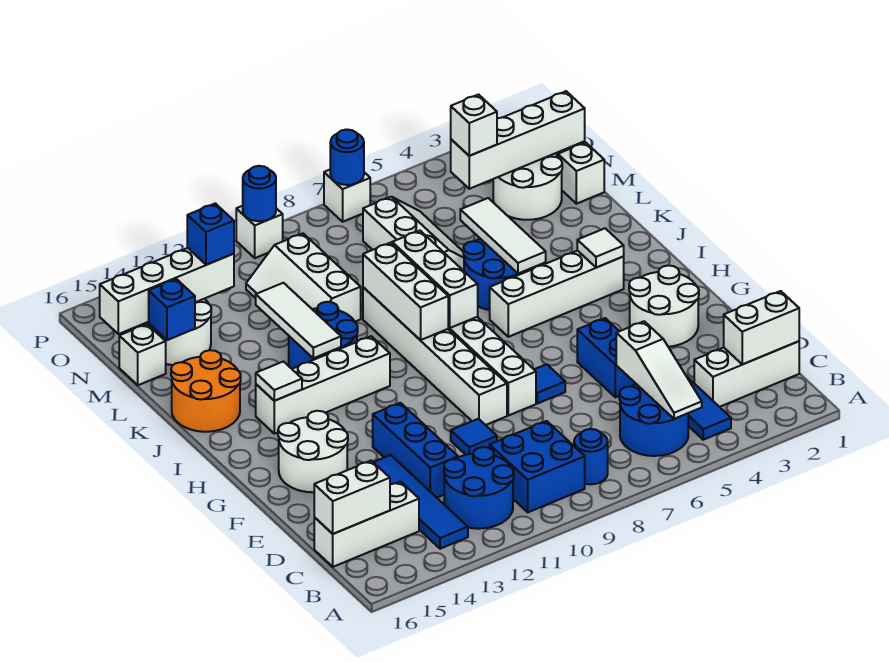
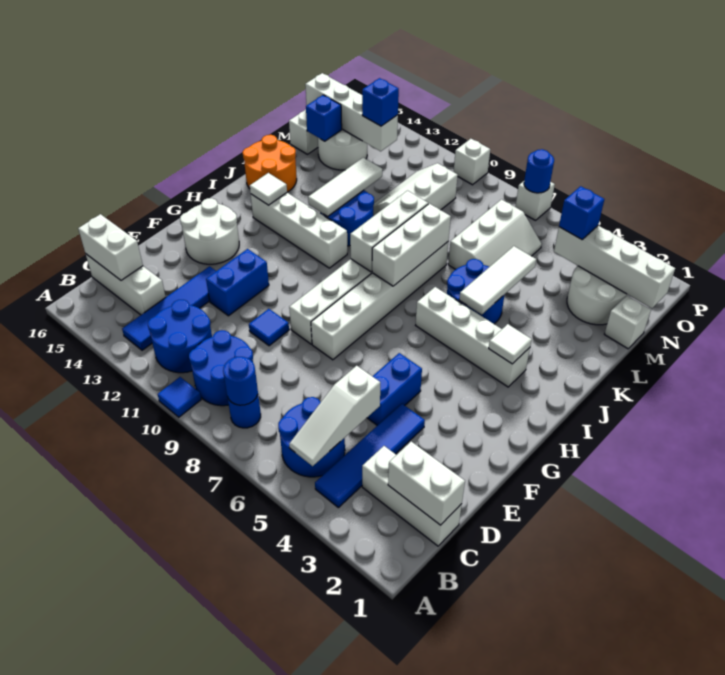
blue 2x2 brick [490,421,585,512] -> blue 2x2 round brick [189,330,253,406]
blue 1x3 brick [373,403,458,498] -> blue 1x2 brick [206,249,269,316]
white 2x2 round brick [629,265,699,347] -> none
blue 1x1 tile [534,364,565,403] -> blue 1x1 tile moved to [158,377,201,417]
white 1x1 brick [451,95,497,156] -> blue 1x1 brick [559,186,604,239]
blue 1x1 round brick [243,166,276,221] -> blue 1x1 round brick moved to [223,357,258,405]

